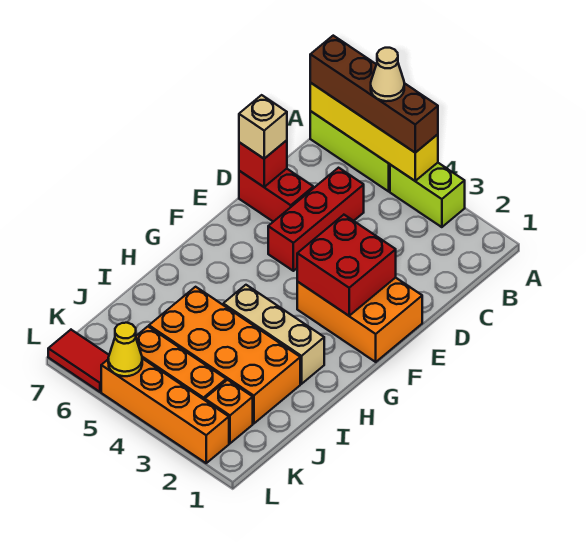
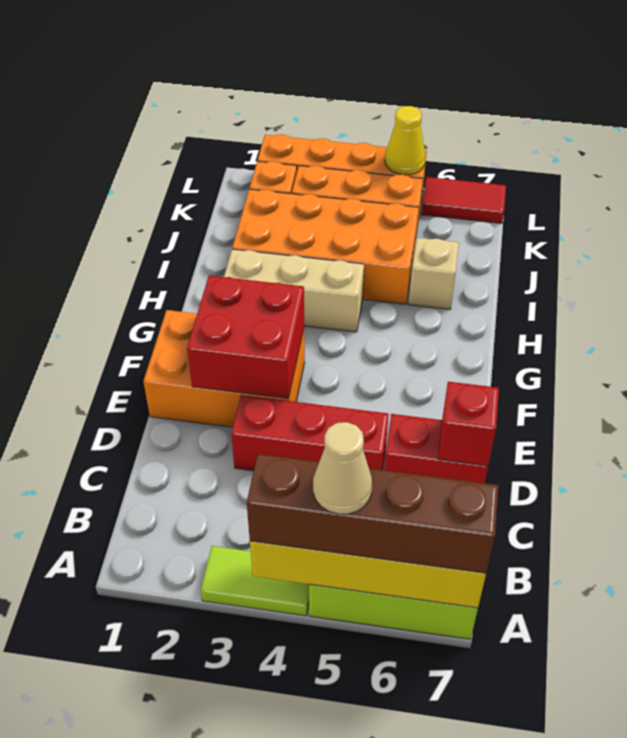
lime 1x2 brick [390,163,465,227] -> lime 1x2 tile [201,546,309,616]
red 1x3 brick [268,168,364,271] -> red 1x3 brick turned to [231,395,389,471]
tan 1x1 brick [239,95,287,159] -> tan 1x1 brick moved to [409,238,459,309]

